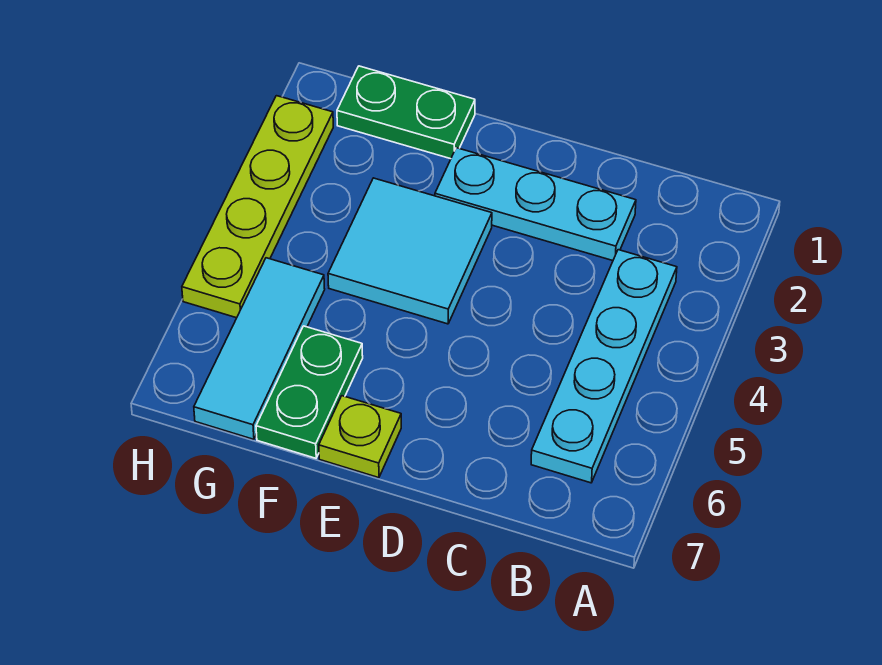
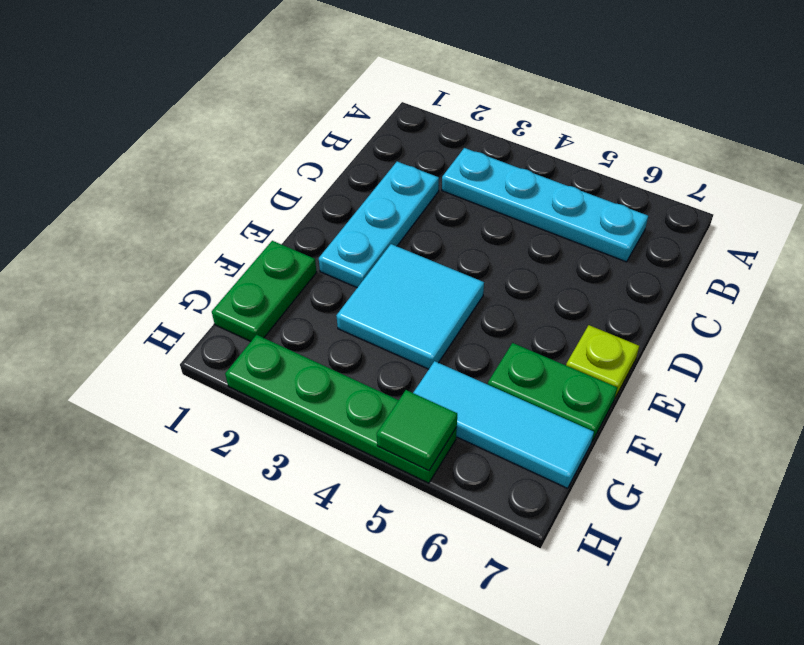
lime 1x4 plate [182,96,333,318] -> green 1x4 plate [225,335,457,483]
none -> green 1x1 tile [377,390,457,470]

